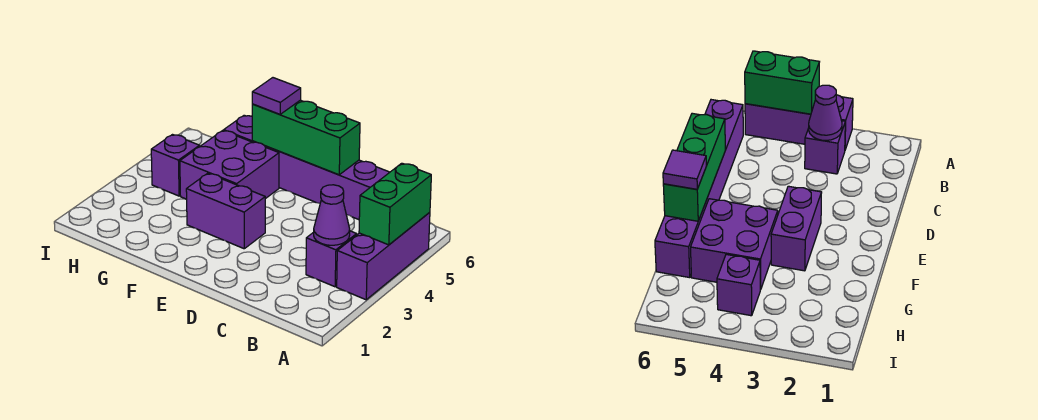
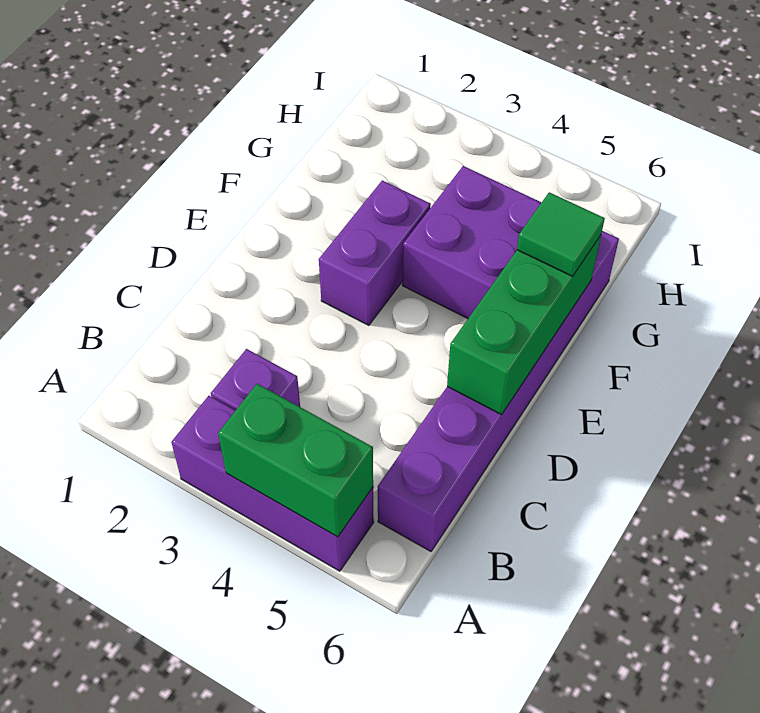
purple 1x1 cone [314,185,350,245] -> none
purple 1x1 tile [252,78,301,114] -> green 1x1 tile [517,192,605,276]
purple 1x1 brick [151,135,200,196] -> none

